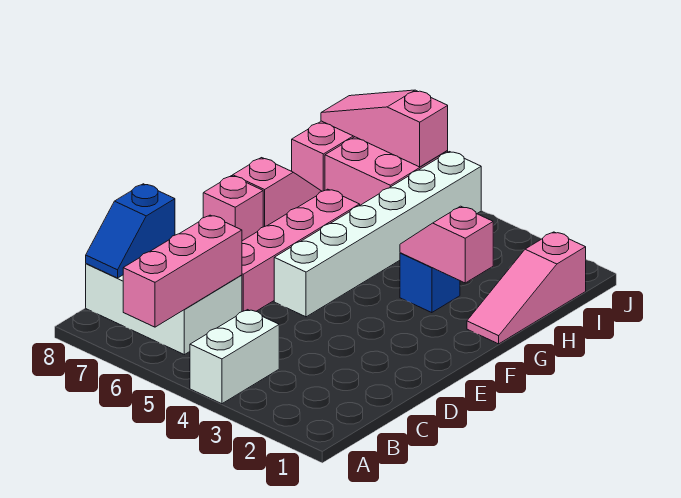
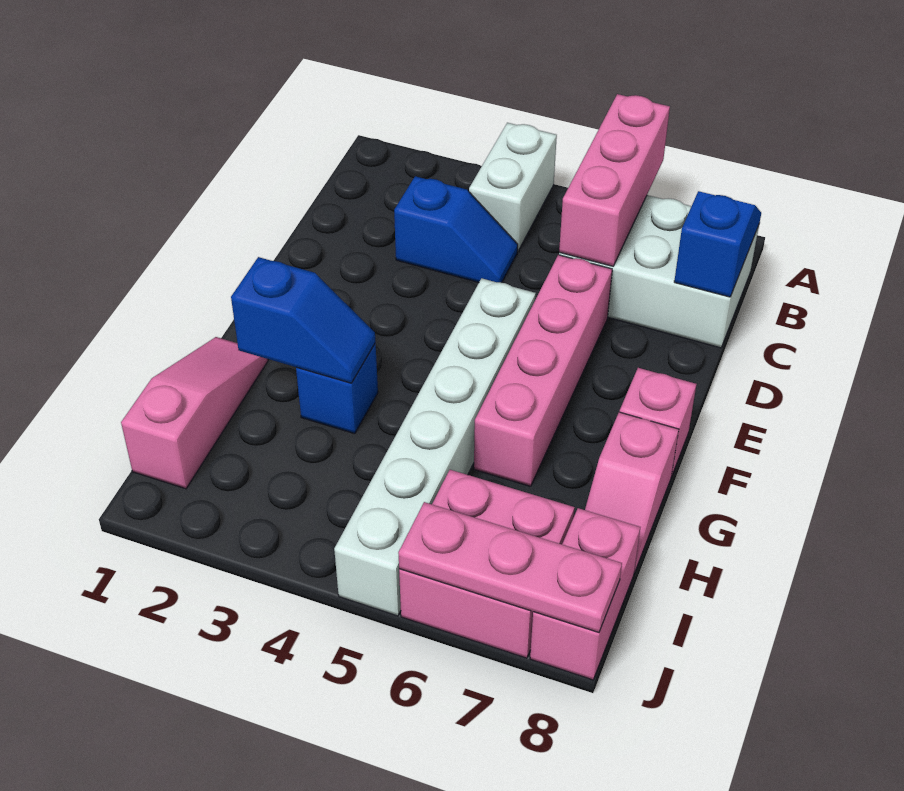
none -> blue 1x2 slope [394,176,518,283]
pink 1x2 slope [400,206,493,283] -> blue 1x2 slope [231,257,375,383]
pink 1x3 slope [321,90,448,167] -> pink 1x3 plate [398,502,622,632]

